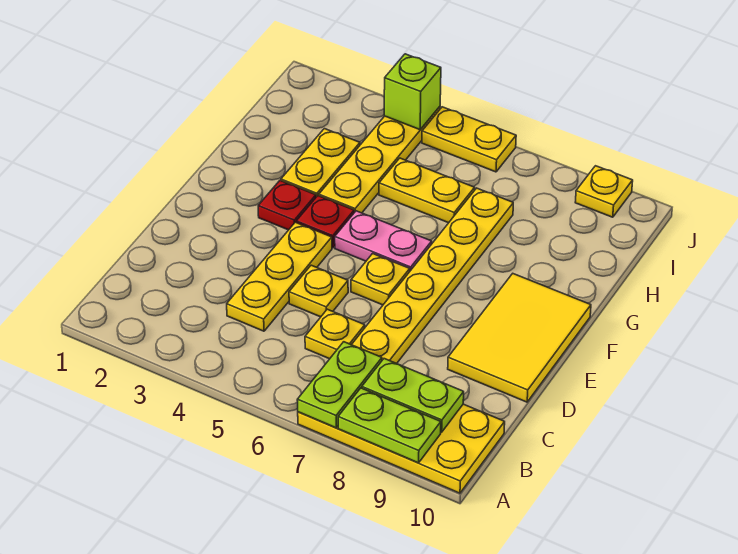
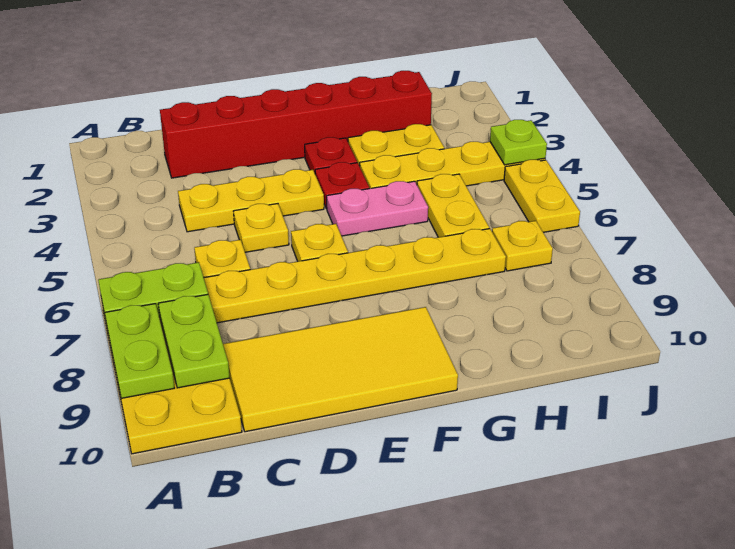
none -> red 1x6 brick [160,71,432,178]
yellow 2x3 tile [448,274,591,402] -> yellow 2x4 tile [223,307,458,432]
pink 1x2 plate [335,211,432,271] -> pink 1x2 plate turned to [327,181,428,236]
lime 1x1 brick [384,54,441,130] -> lime 1x1 plate [490,120,547,165]
yellow 1x1 plate [575,166,633,217] -> yellow 1x1 plate moved to [492,221,553,271]

